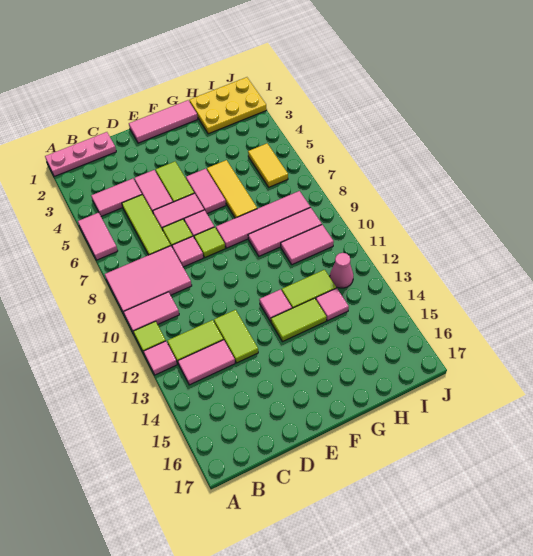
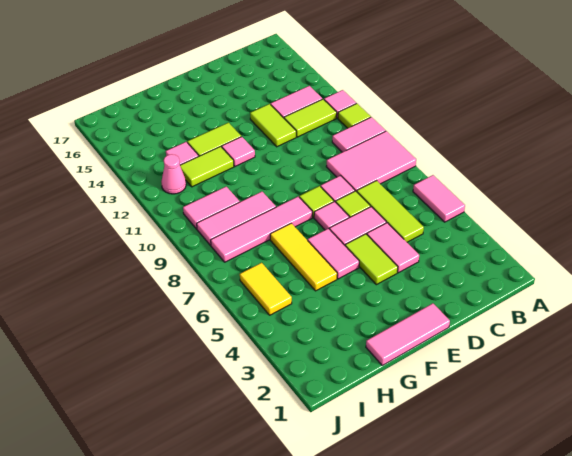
pink 1x3 plate [45,132,116,177] -> none
pink 1x2 tile [91,179,142,216] -> none
yellow 2x3 plate [189,77,267,134] -> none

